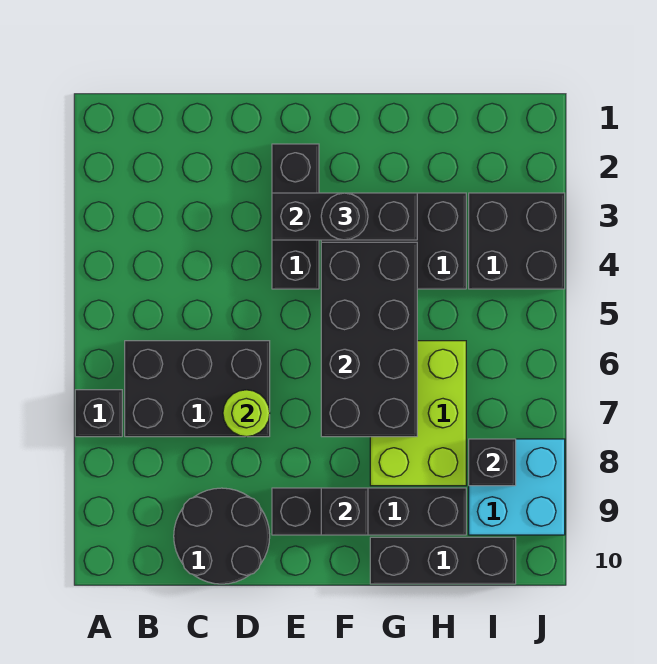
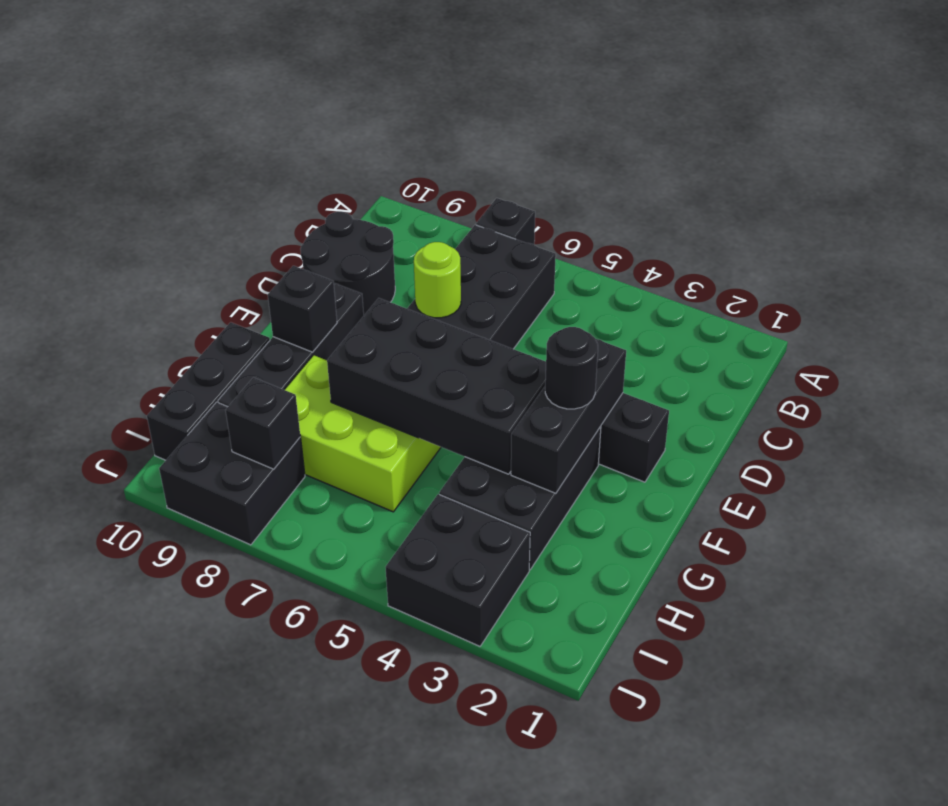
cyan 2x2 brick [469,439,565,535] -> black 2x2 brick [159,402,305,545]

